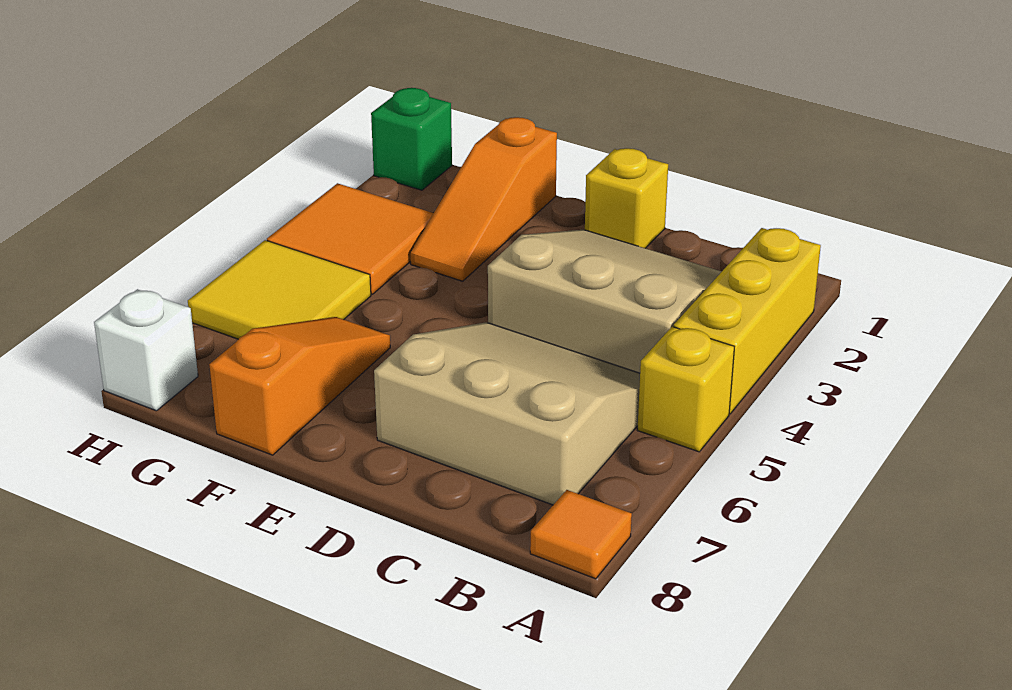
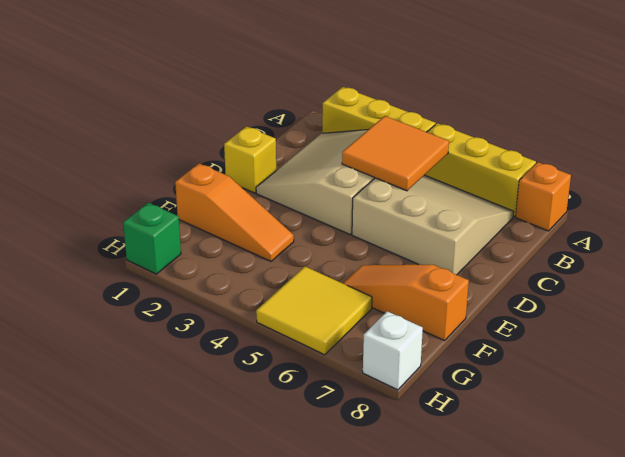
yellow 1x1 brick [638,327,734,452] -> yellow 1x3 brick [425,123,536,217]
orange 1x1 tile [530,490,632,579] -> orange 1x1 brick [516,162,571,231]
tan 3x3 slope [374,322,640,505] -> tan 3x3 slope turned to [352,175,514,275]
orange 2x2 tile [267,183,434,294] -> orange 2x2 tile moved to [342,116,449,191]

